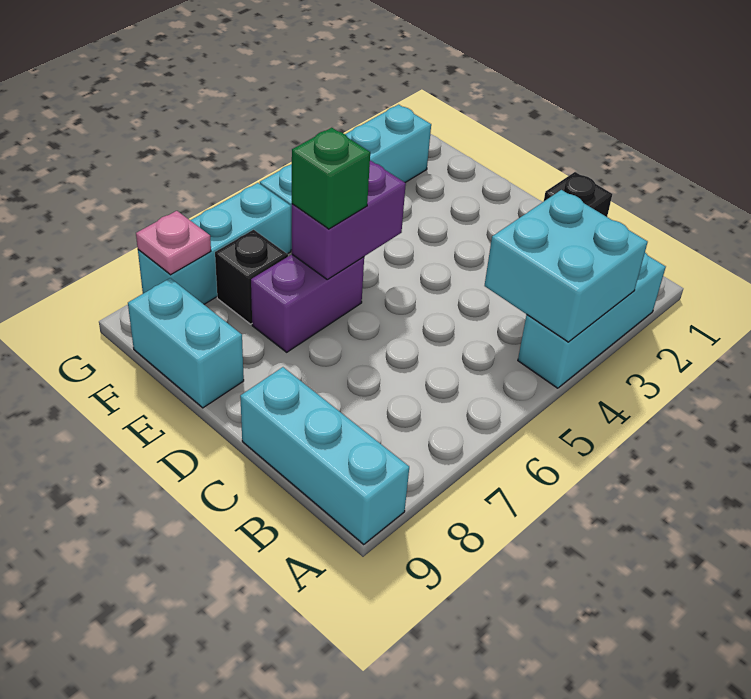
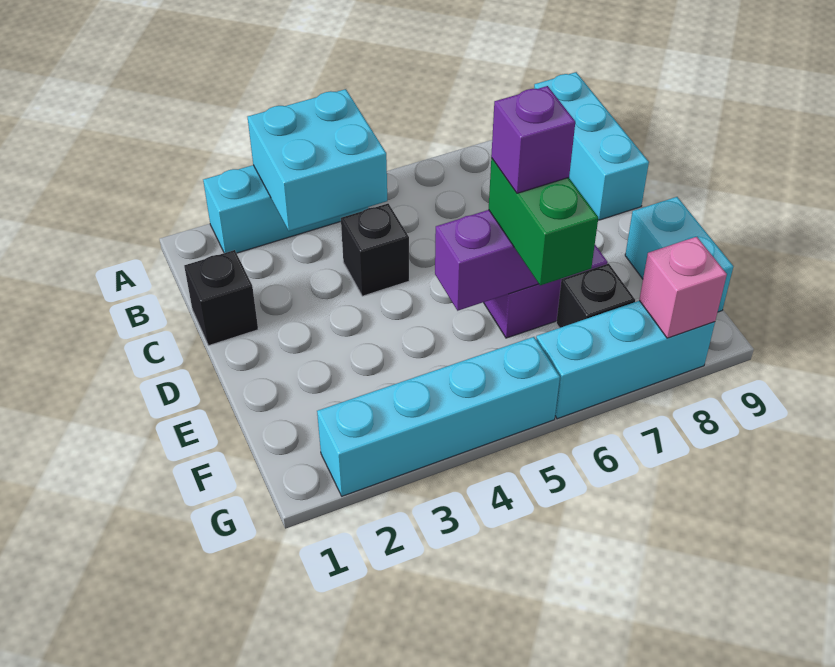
none -> black 1x1 brick [341,204,409,296]
green 1x1 brick [292,128,370,229] -> green 1x2 brick [489,158,598,285]
none -> purple 1x1 brick [491,86,575,193]
pink 1x1 plate [136,211,211,275] -> pink 1x1 brick [639,237,727,338]

